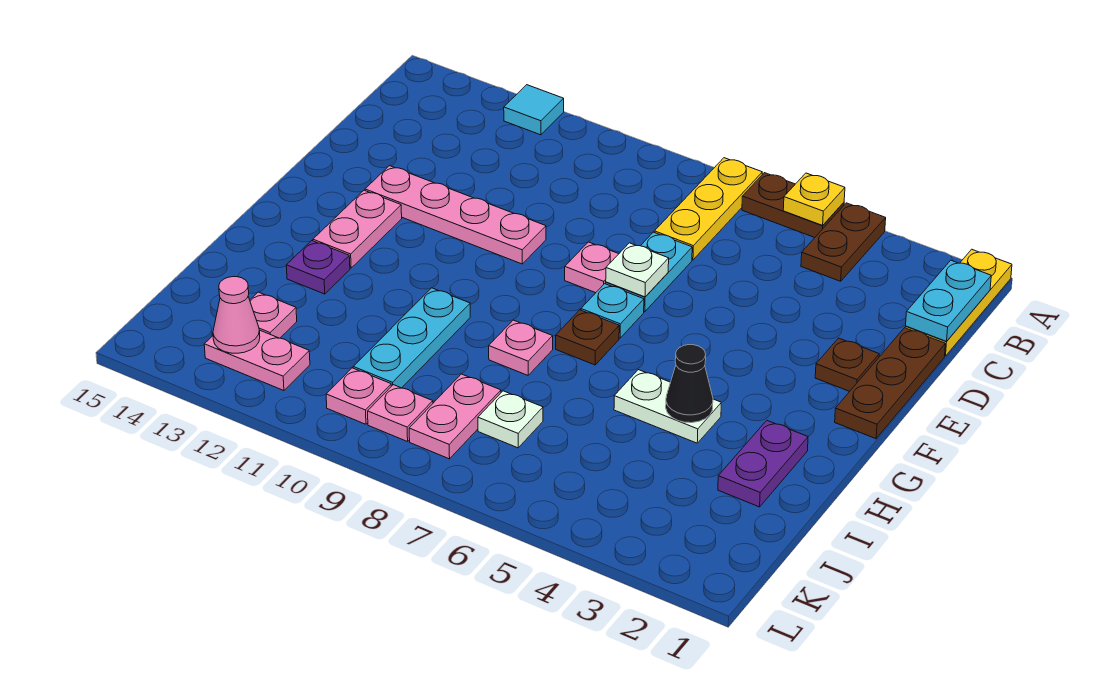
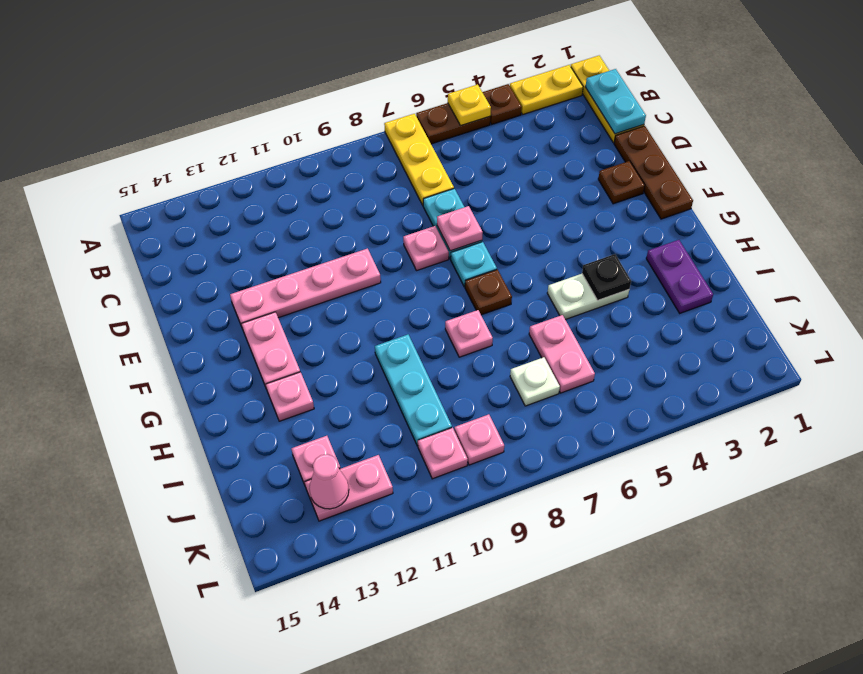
none -> yellow 1x2 plate [510,65,583,114]
brown 1x2 plate [801,203,886,281] -> brown 1x1 plate [482,84,522,124]
cyan 1x1 tile [504,85,564,135] -> none
white 1x1 plate [606,243,669,297] -> pink 1x1 plate [437,206,483,251]
black 1x1 cone [666,345,713,423] -> black 1x1 plate [582,254,631,300]
purple 1x1 plate [286,241,350,294] -> pink 1x1 plate [266,372,314,421]
pink 1x2 plate [409,374,501,459] -> pink 1x2 plate moved to [529,315,595,393]

